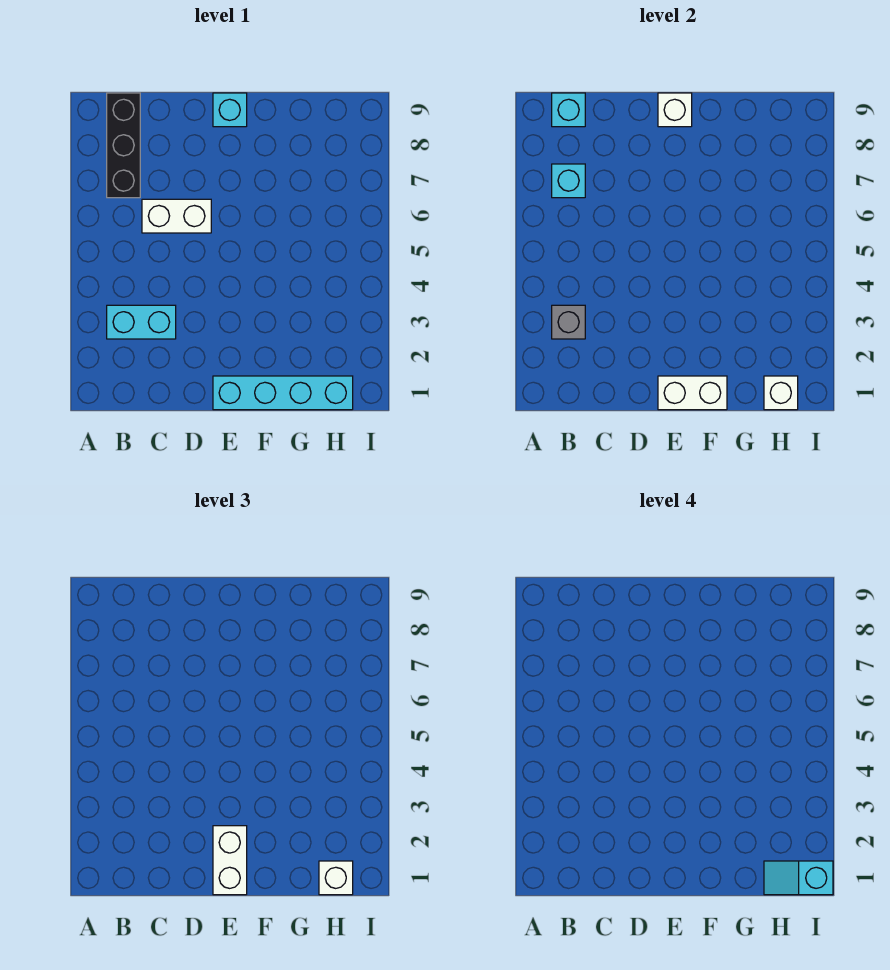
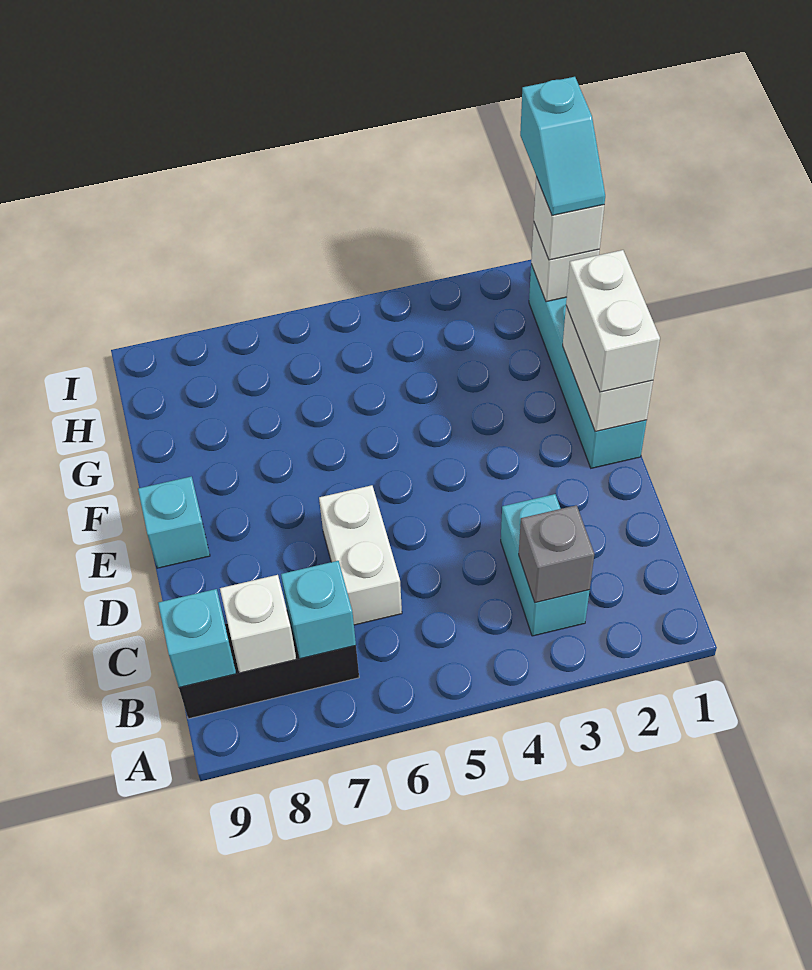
white 1x2 brick [213,826,247,895] -> white 1x2 brick turned to [566,250,660,392]
white 1x1 brick [658,93,692,127] -> white 1x1 brick moved to [220,575,296,673]

